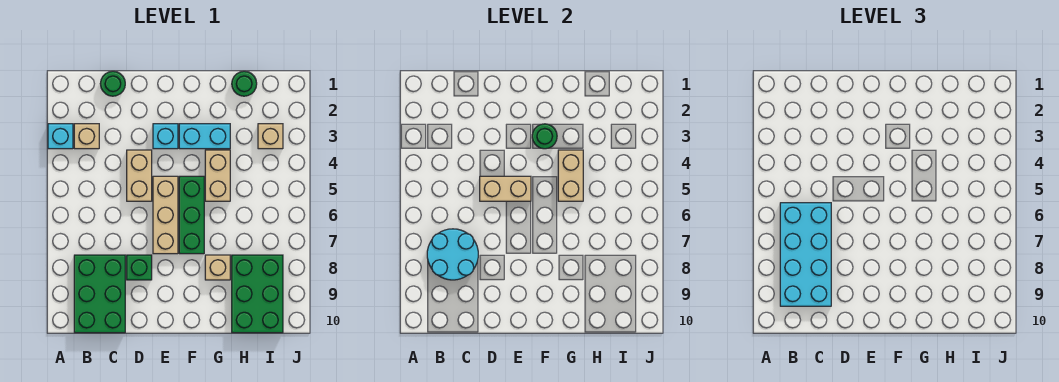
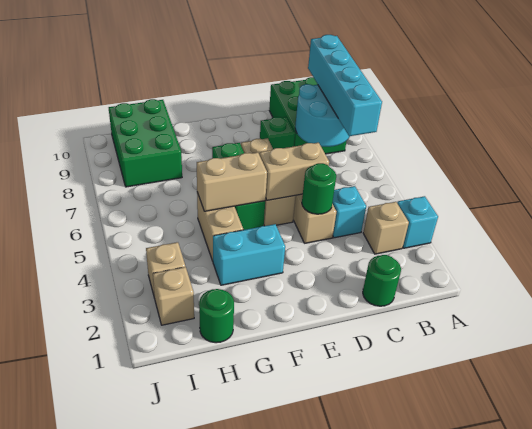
cyan 2x4 brick [780,203,831,306] -> cyan 1x4 brick [308,35,382,136]
cyan 1x1 brick [153,124,178,149] -> cyan 1x1 brick moved to [332,186,366,238]
green 1x1 round brick [532,124,557,149] -> green 1x1 round brick moved to [302,163,336,214]
tan 1x2 brick [558,150,583,201] -> tan 1x2 brick turned to [197,152,267,211]
tan 1x1 brick [205,255,230,280] -> tan 1x1 brick moved to [153,267,194,325]

